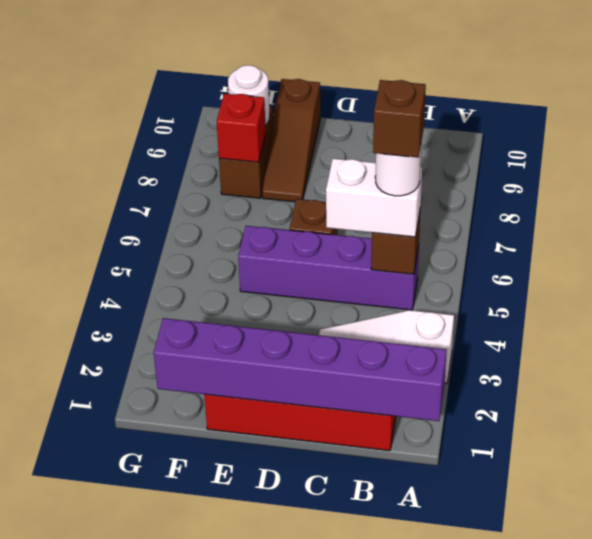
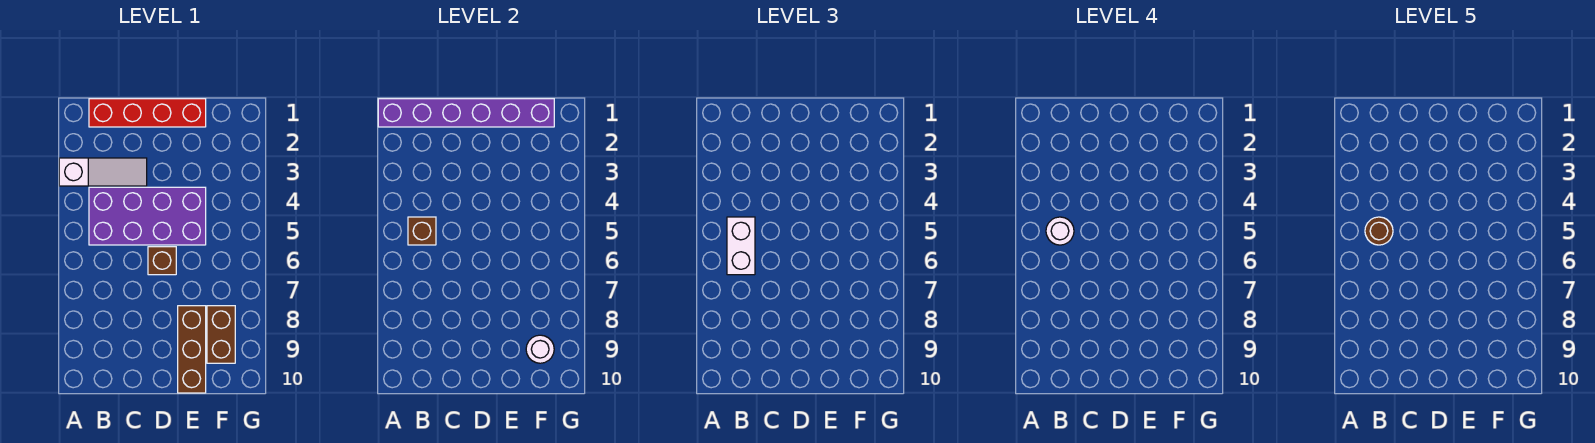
purple 1x4 brick [238,226,419,310] -> purple 2x4 brick [89,187,206,245]
white 1x2 brick [326,159,422,237] -> white 1x2 brick turned to [727,217,755,275]
brown 1x1 brick [373,80,426,157] -> brown 1x1 round brick [1365,217,1393,245]
brown 1x3 slope [262,79,321,202] -> brown 1x3 brick [178,306,206,393]
red 1x1 brick [217,94,266,162] -> none

